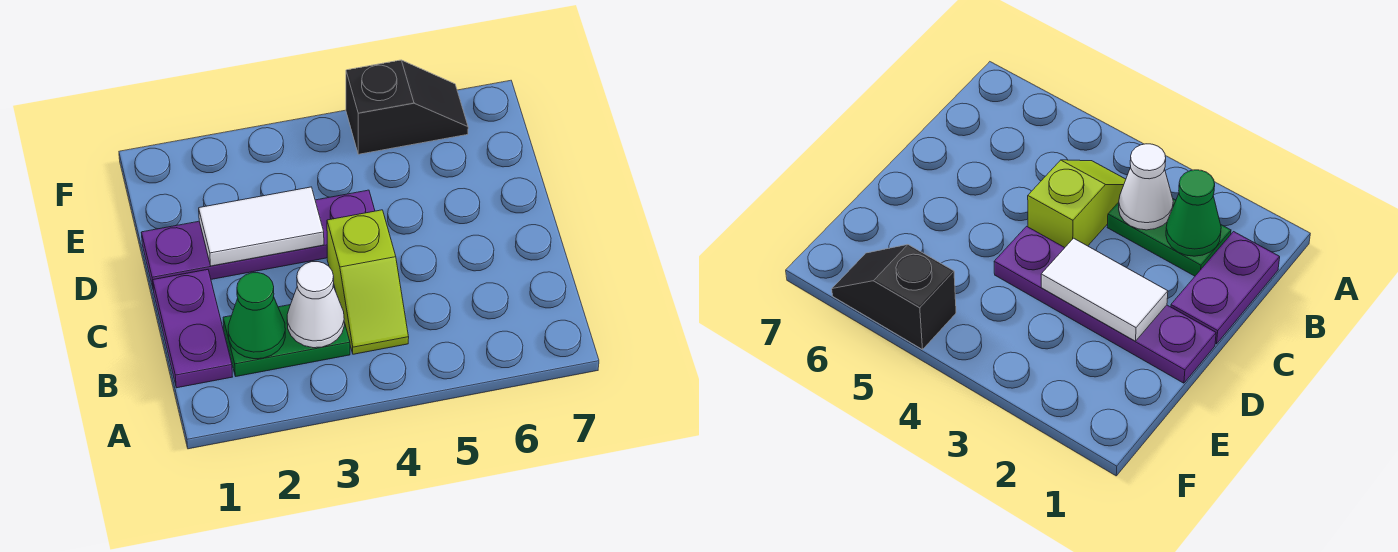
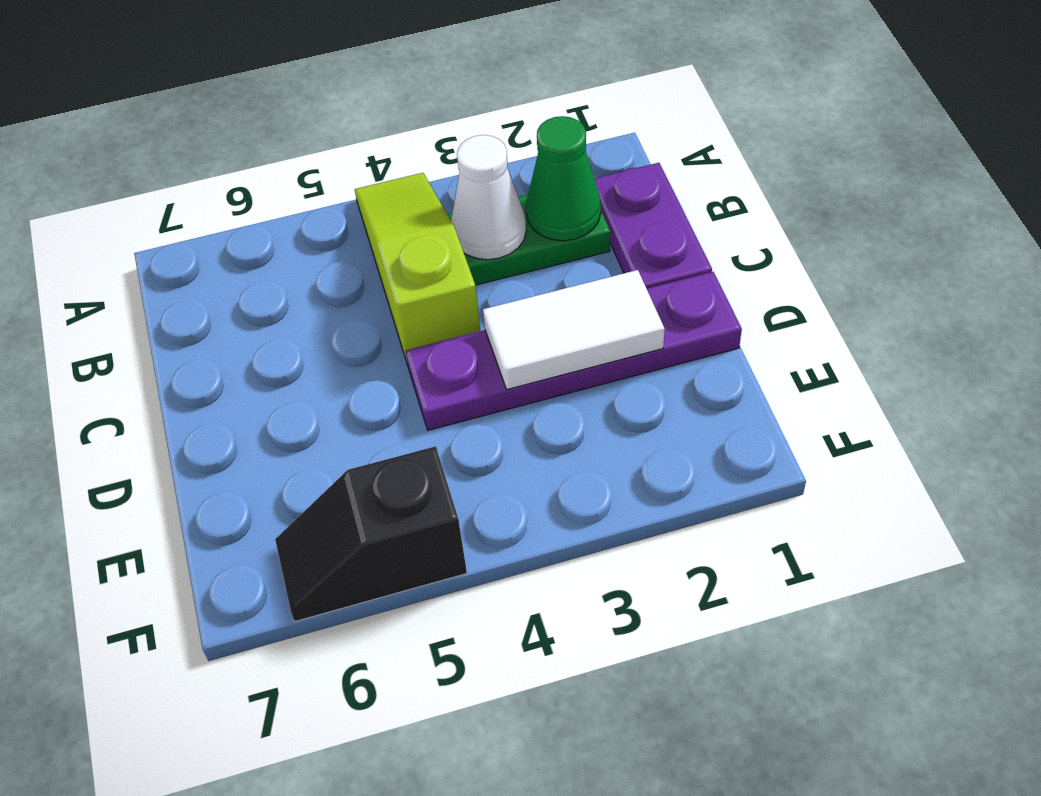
lime 1x2 slope [327,210,409,354] -> lime 1x3 slope [355,173,480,365]

